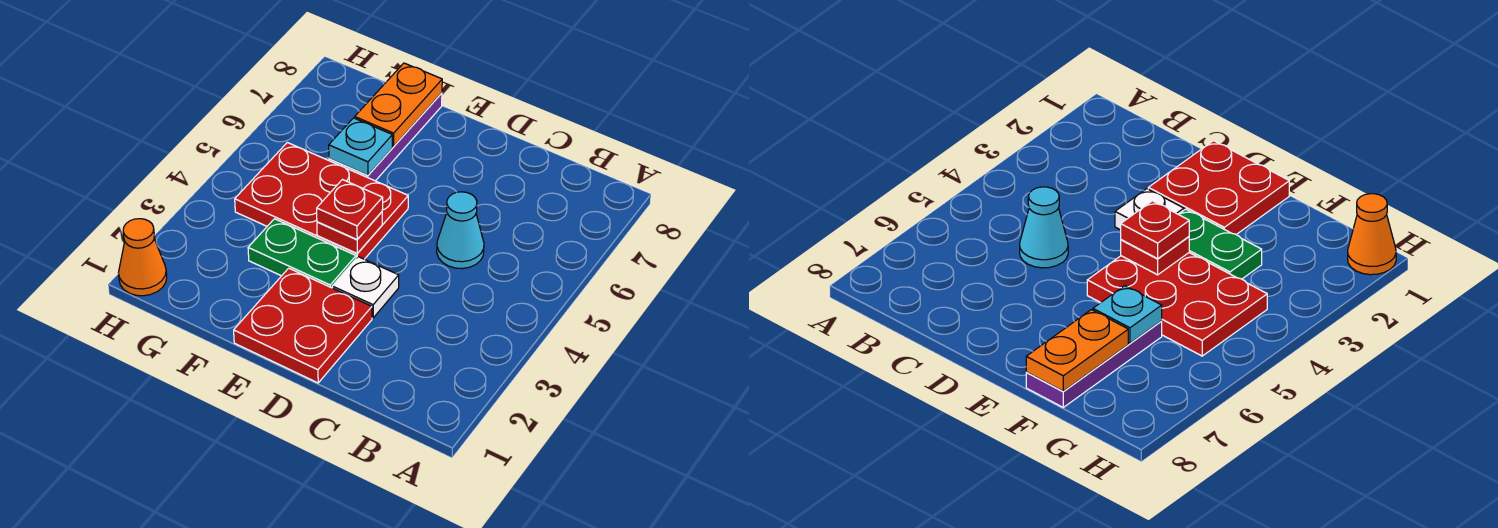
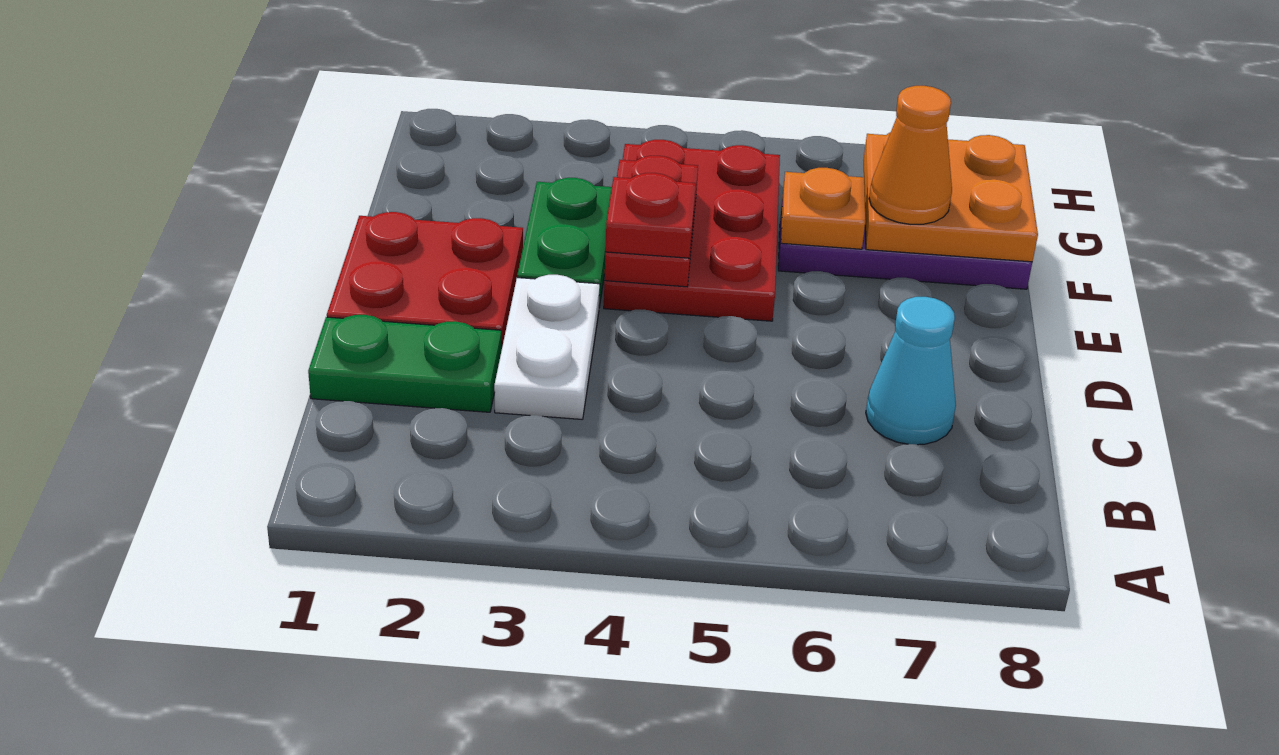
none -> green 1x2 plate [308,315,502,412]
cyan 1x1 cone [437,192,484,269] -> cyan 1x1 cone moved to [866,297,956,445]
white 1x1 plate [332,257,399,318] -> white 1x2 plate [494,275,600,419]
red 1x1 plate [317,212,382,253] -> red 1x2 plate [604,156,698,287]
cyan 1x1 plate [329,118,392,175] -> orange 1x1 plate [781,168,866,249]
orange 1x2 plate [355,63,442,147] -> orange 2x2 plate [864,132,1038,262]
orange 1x1 cone [118,219,167,296] -> orange 1x1 cone moved to [869,86,952,224]

